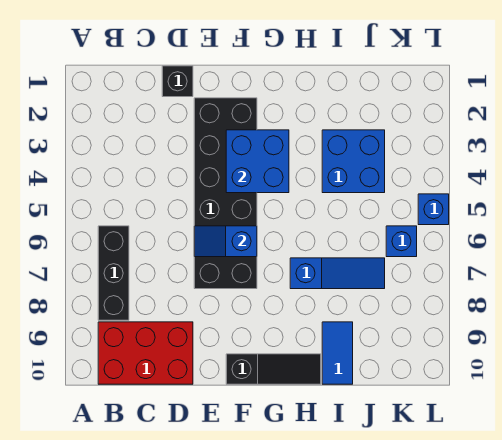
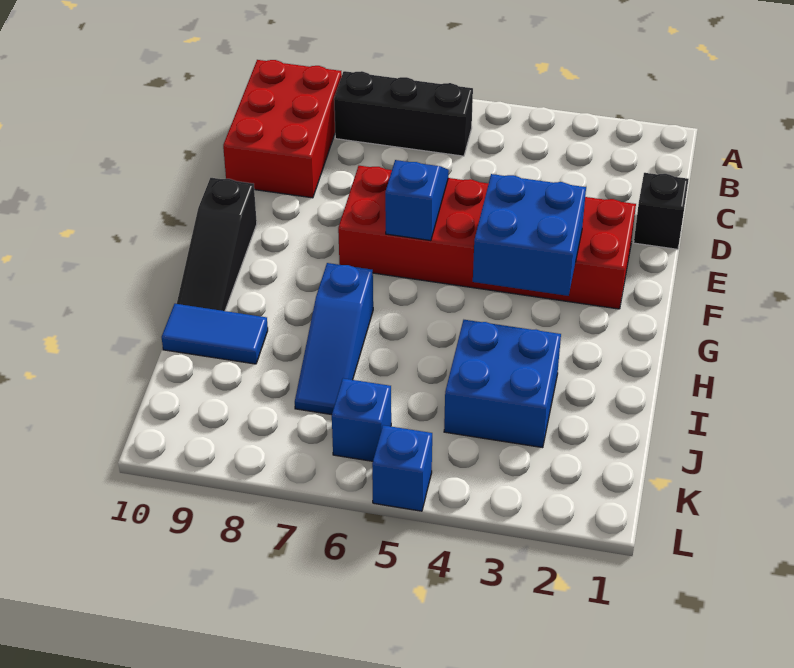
black 2x6 brick [194,98,257,289] -> red 2x6 brick [338,166,636,309]

